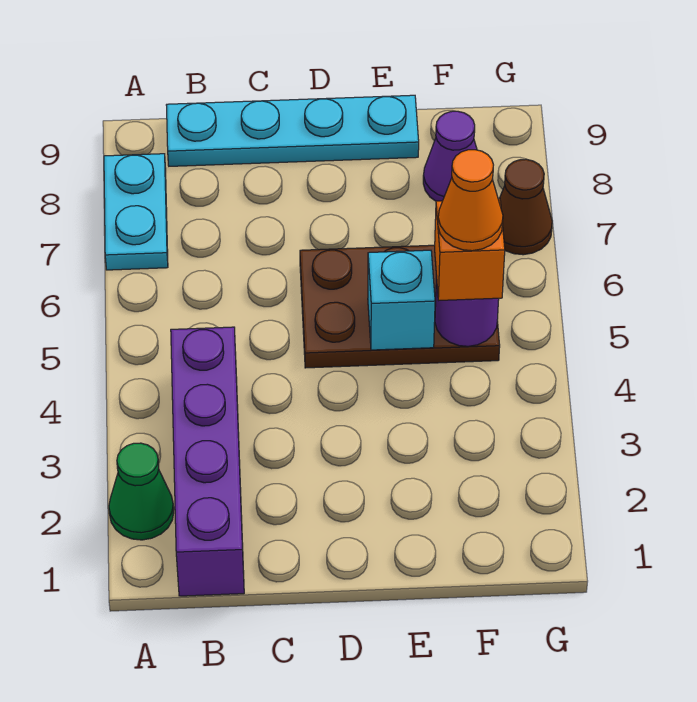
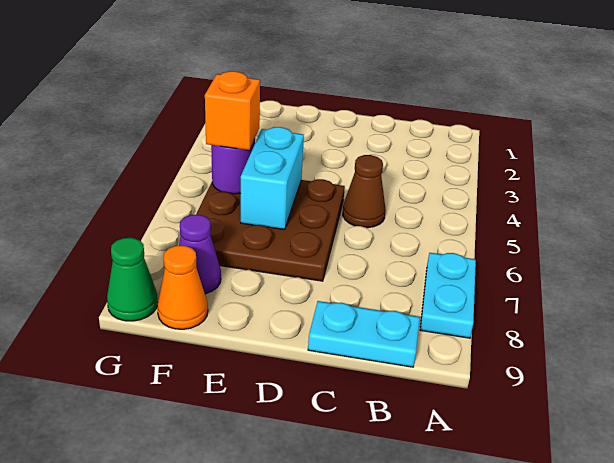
green 1x1 cone [109,443,174,540] -> green 1x1 cone moved to [107,238,158,321]
purple 1x4 brick [171,327,244,596] -> none
cyan 1x4 plate [166,95,419,166] -> cyan 1x2 plate [308,301,420,367]
brown 2x3 plate [300,245,500,368] -> brown 3x3 plate [196,179,345,281]
cyan 1x1 brick [368,250,435,350] -> cyan 1x2 brick [241,127,304,230]
orange 1x1 cone [438,150,503,251] -> orange 1x1 cone moved to [157,246,208,329]
brown 1x1 cone [499,159,552,255] -> brown 1x1 cone moved to [343,155,386,228]

